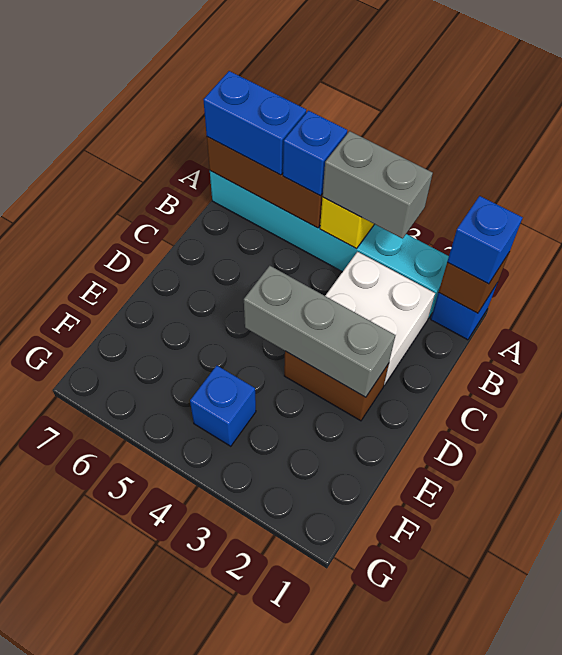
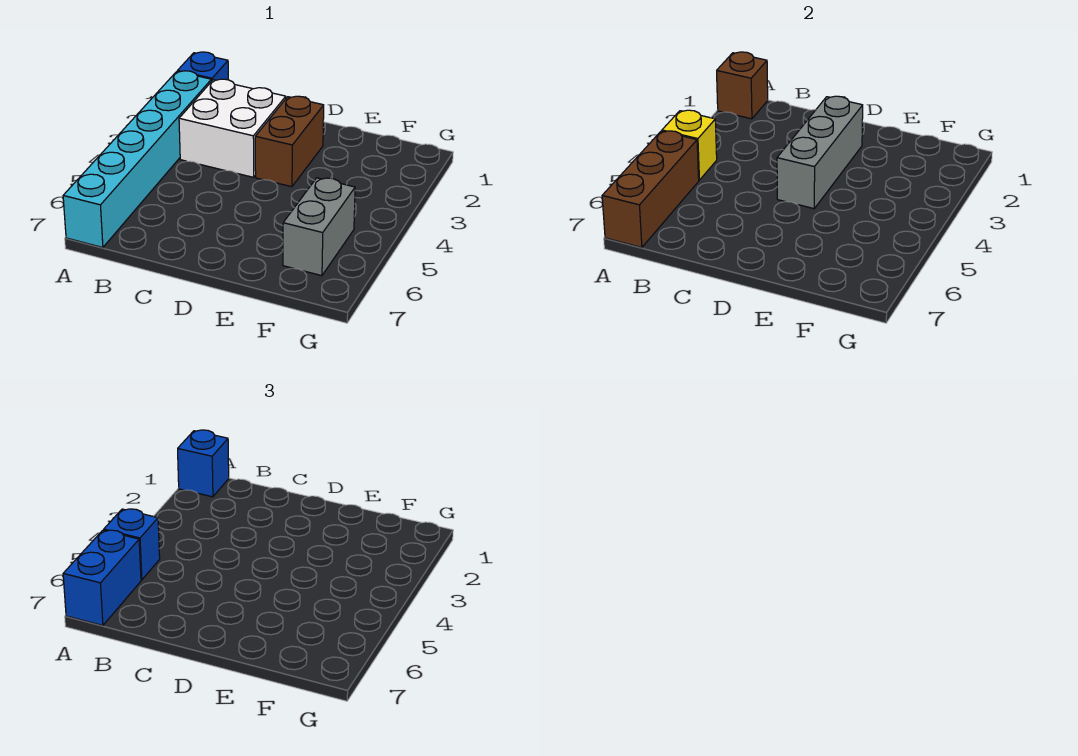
grey 1x2 brick [323,131,433,239] -> grey 1x2 brick moved to [283,178,355,276]
blue 1x1 brick [190,366,256,446] -> none

